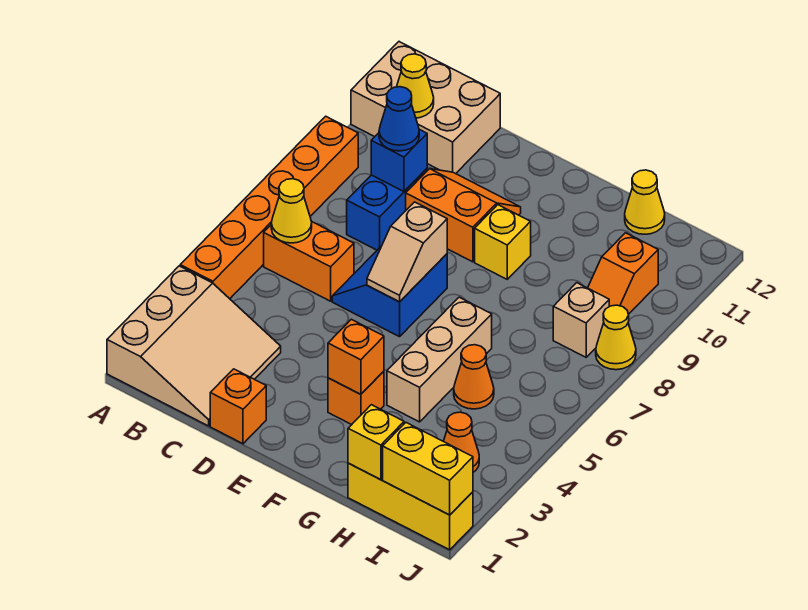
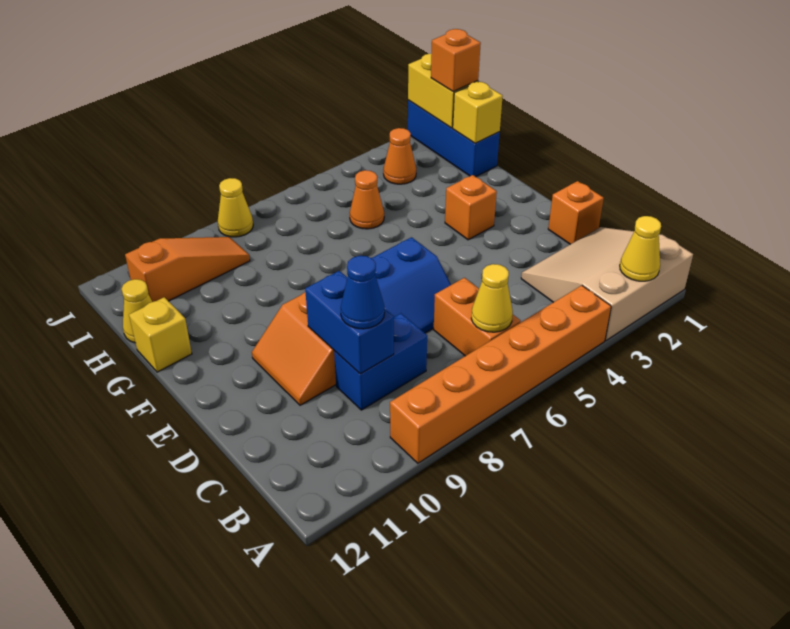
tan 2x3 brick [351,42,500,174] -> none
yellow 1x1 cone [397,54,434,118] -> yellow 1x1 cone moved to [620,216,661,281]
blue 1x1 brick [371,129,427,191] -> blue 1x2 brick [305,271,394,374]
tan 1x2 slope [367,202,447,302] -> none
orange 1x1 brick [328,319,384,394] -> orange 1x1 brick moved to [431,29,481,92]
yellow 1x1 brick [475,205,531,279] -> yellow 1x1 brick moved to [129,297,192,372]
tan 1x3 brick [387,297,492,422] -> none
yellow 1x3 brick [348,463,473,550] -> blue 1x3 brick [408,100,500,177]
tan 1x1 brick [553,283,609,357] -> none
orange 1x2 slope [588,233,658,314] -> orange 1x3 slope [125,237,250,302]

